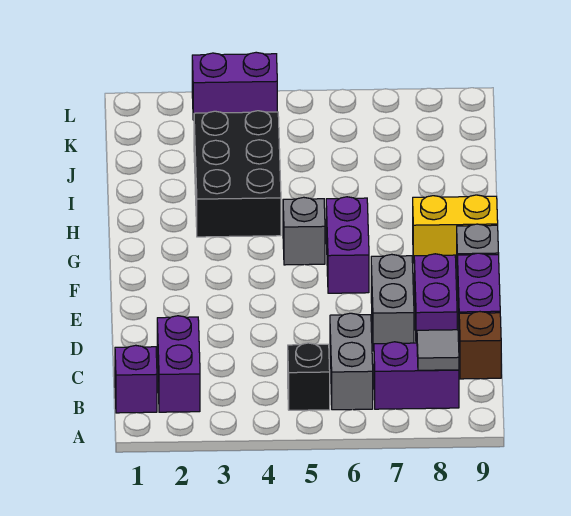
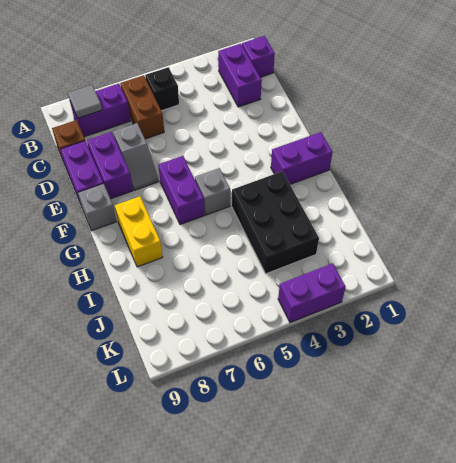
grey 1x2 brick [330,313,373,410] -> brown 1x2 brick [120,75,164,139]
grey 1x2 brick [371,254,414,351] -> grey 1x2 slope [113,123,159,190]
none -> purple 1x2 brick [271,132,333,184]
yellow 1x2 brick [413,195,498,263] -> yellow 1x2 brick turned to [115,196,162,267]

